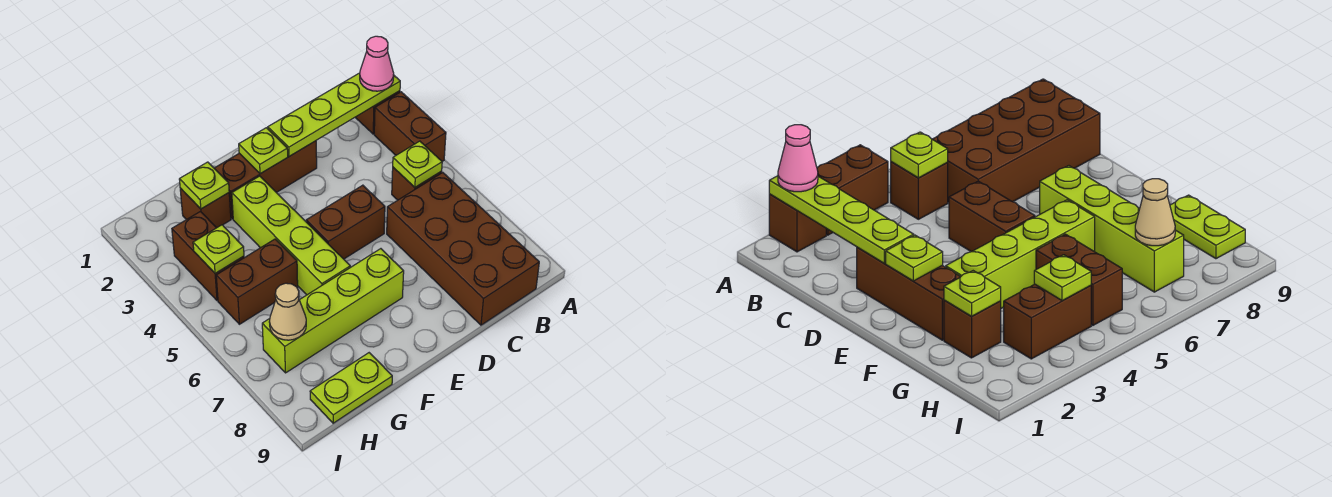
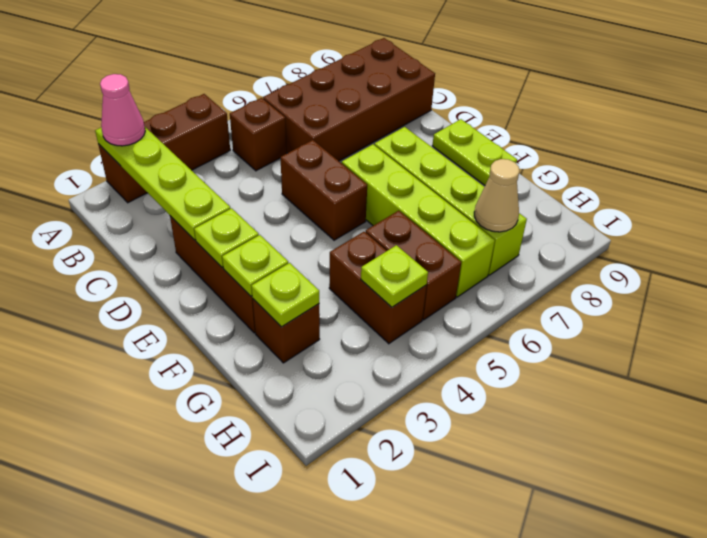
lime 1x1 plate [393,141,442,187] -> lime 1x1 plate moved to [222,235,288,296]
lime 1x4 brick [232,176,350,295] -> lime 1x4 brick turned to [342,144,495,297]
lime 1x2 plate [310,353,392,423] -> lime 1x2 plate moved to [432,119,517,185]
brown 1x2 brick [172,212,244,301] -> brown 1x2 brick turned to [329,232,427,344]

